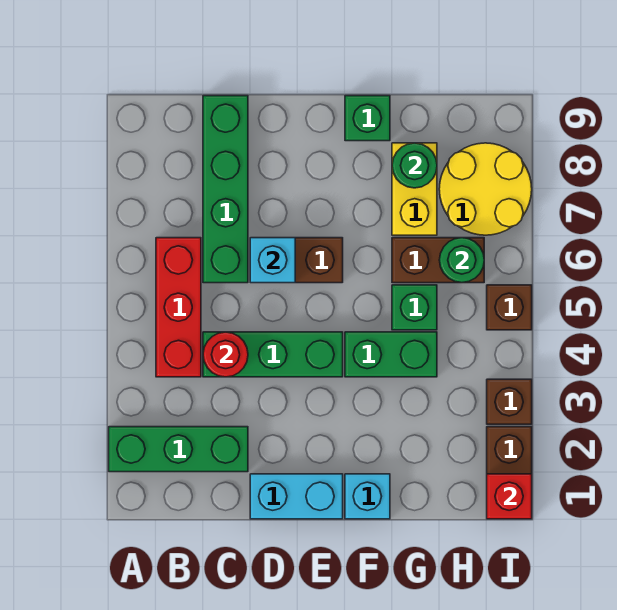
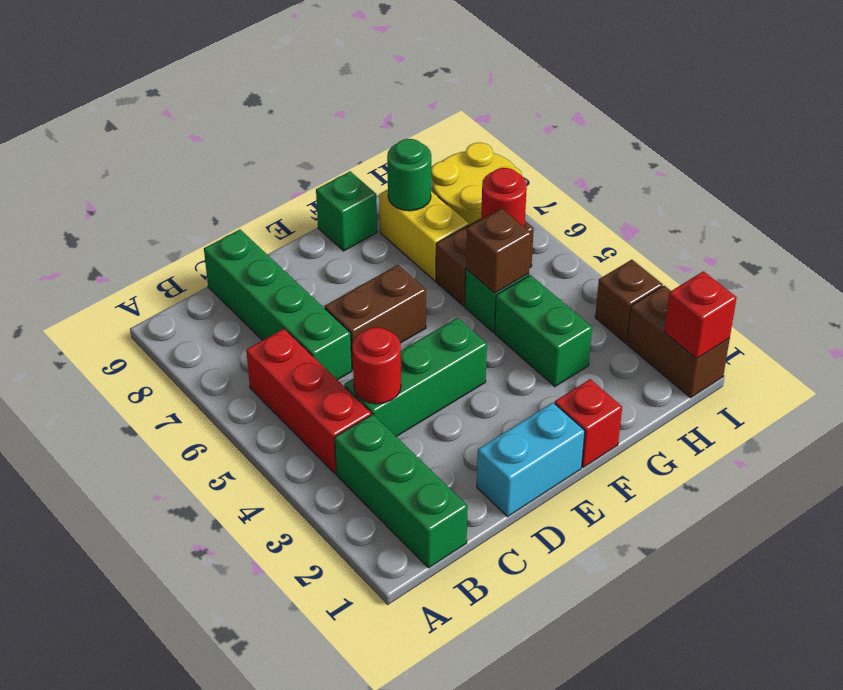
green 1x3 brick [109,427,248,472] -> green 1x3 brick turned to [334,414,468,568]
cyan 1x1 brick [250,238,295,283] -> none
cyan 1x1 brick [345,474,390,519] -> red 1x1 brick [555,379,622,468]
green 1x2 brick [345,332,437,377] -> green 1x2 brick turned to [495,275,592,387]
green 1x1 round brick [439,238,484,283] -> red 1x1 round brick [481,168,527,226]
brown 1x1 brick [487,285,532,330] -> brown 1x1 brick moved to [466,208,531,293]

